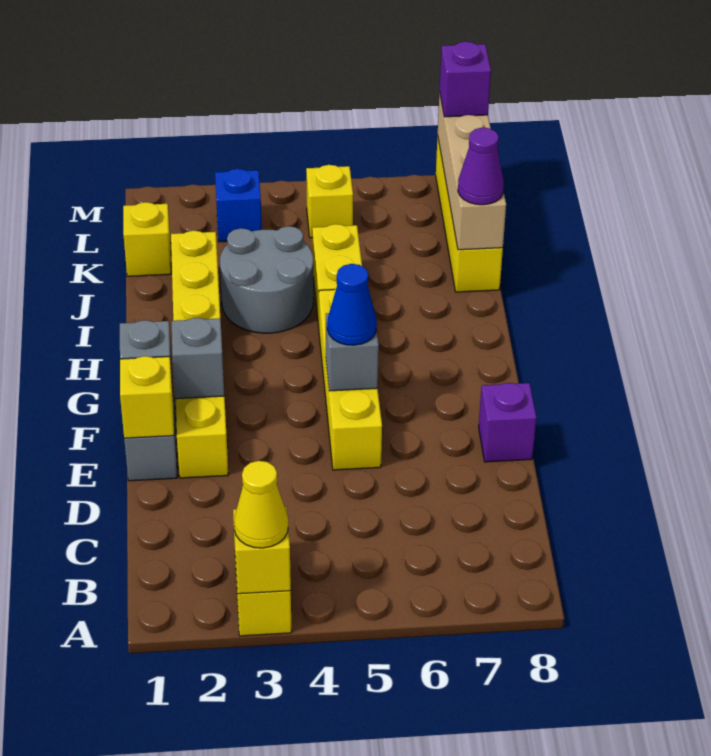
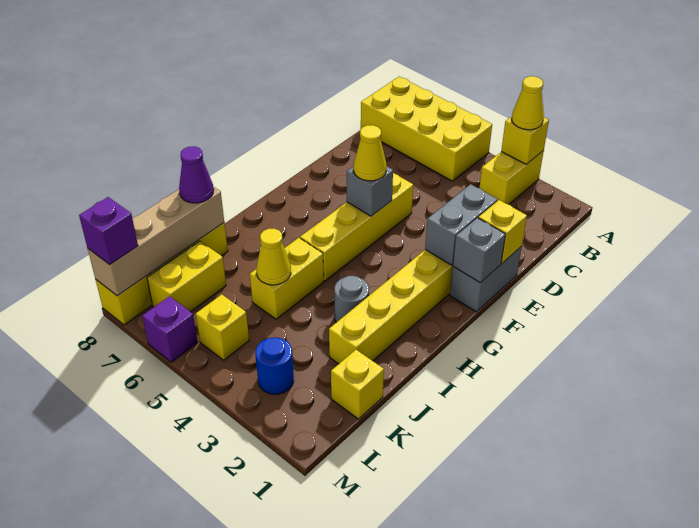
none -> yellow 2x4 brick [361,77,492,181]
purple 1x1 brick [479,383,536,462] -> purple 1x1 brick moved to [142,296,198,362]
grey 1x1 brick [172,318,224,399] -> grey 1x2 brick [425,184,498,265]
blue 1x1 cone [327,264,377,345] -> yellow 1x1 cone [354,125,387,181]
grey 2x2 round brick [220,226,314,333] -> grey 1x1 round brick [334,276,369,322]
none -> yellow 1x1 cone [256,229,291,285]
none -> yellow 1x2 brick [147,241,226,312]
blue 1x1 brick [215,169,262,242] -> blue 1x1 round brick [255,337,294,394]

